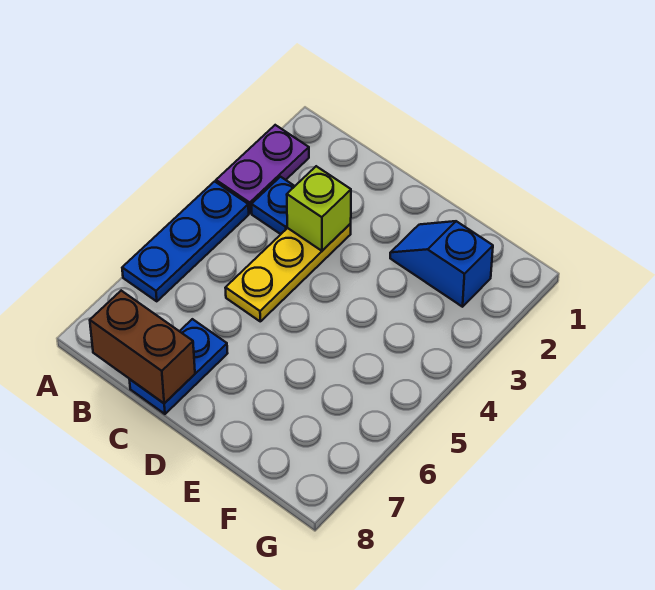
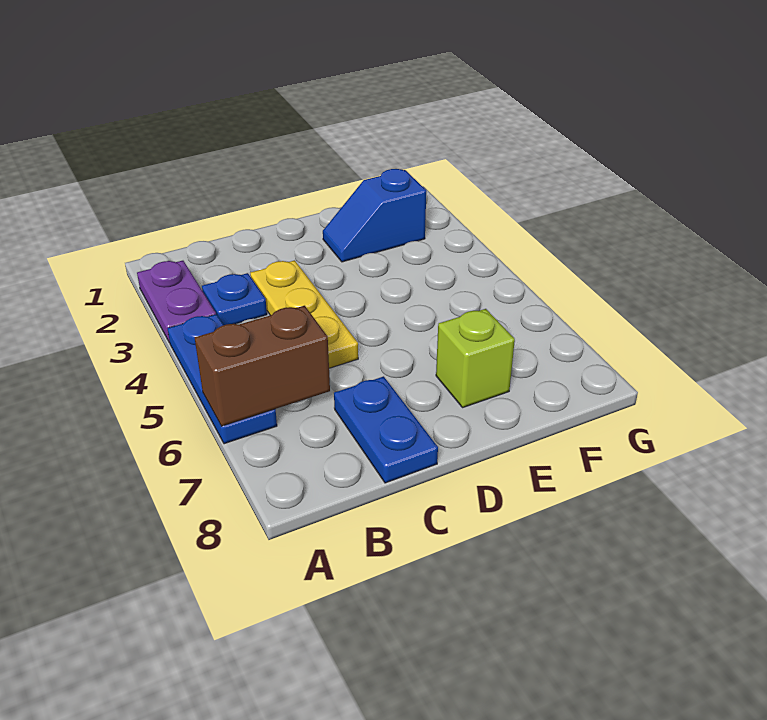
brown 1x2 brick [90,291,195,403] -> brown 1x2 brick moved to [195,306,330,426]
lime 1x1 brick [287,166,351,251] -> lime 1x1 brick moved to [436,309,515,407]

